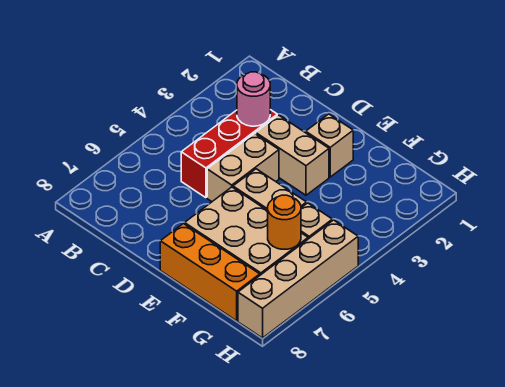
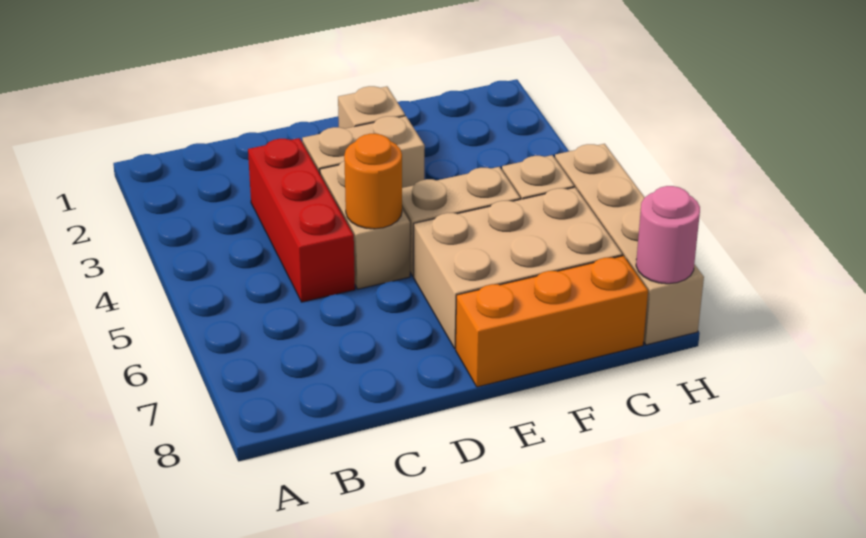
pink 1x1 round brick [237,72,270,126] -> pink 1x1 round brick moved to [636,186,700,284]
orange 1x1 round brick [268,195,301,249] -> orange 1x1 round brick moved to [344,134,402,229]

